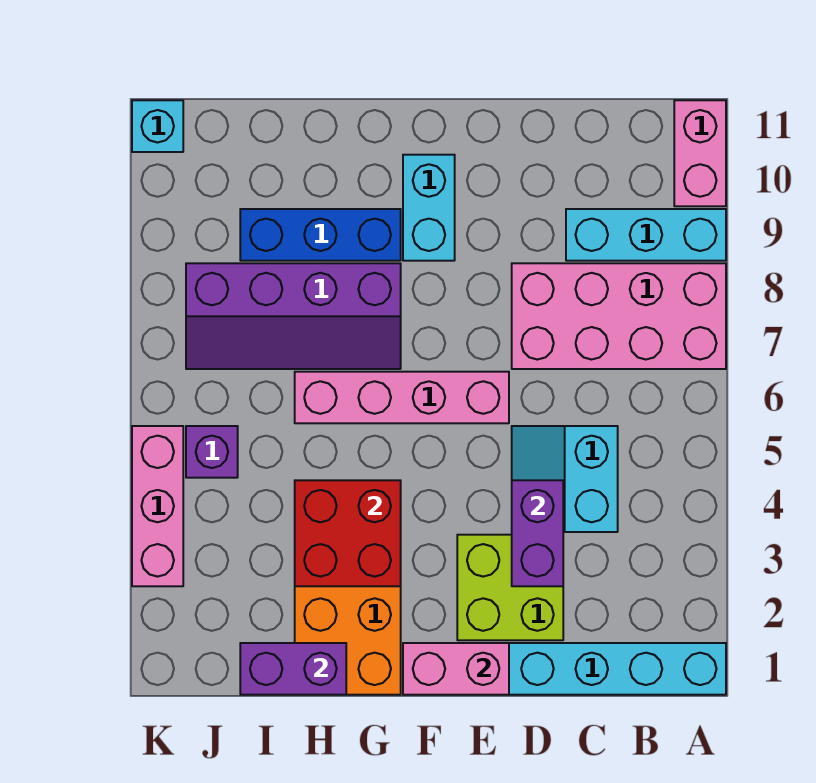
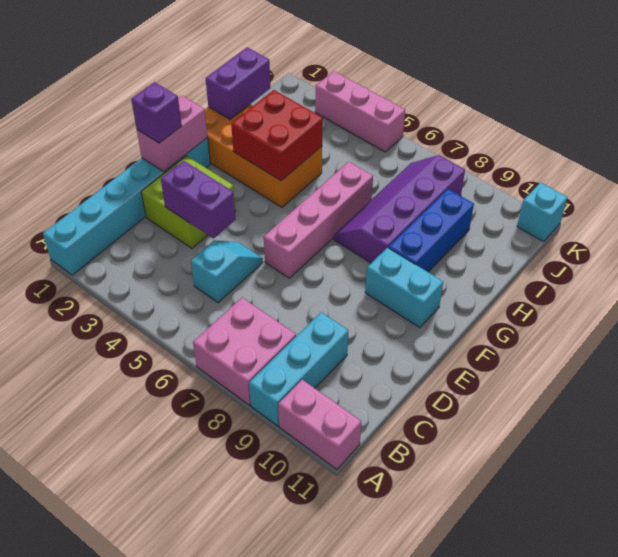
pink 2x4 brick [512,263,726,369] -> pink 2x2 brick [193,298,296,405]
cyan 2x2 slope [512,426,618,532] -> cyan 1x2 slope [191,240,263,303]
purple 1x1 brick [186,426,238,478] -> purple 1x1 brick moved to [131,82,182,143]

